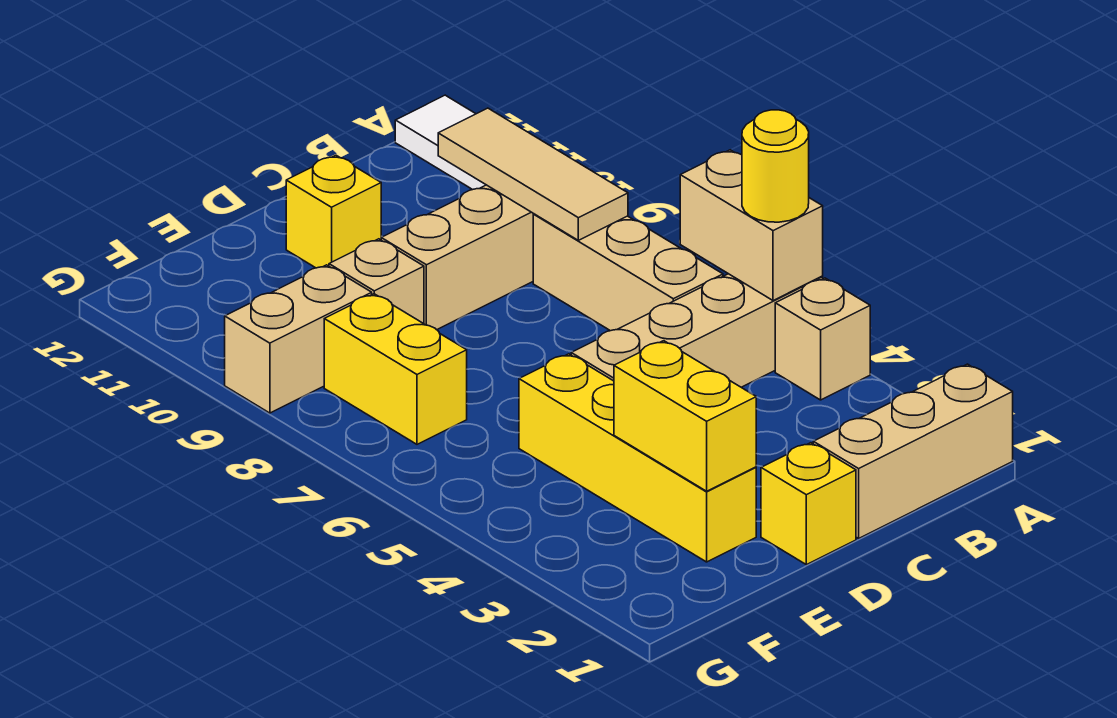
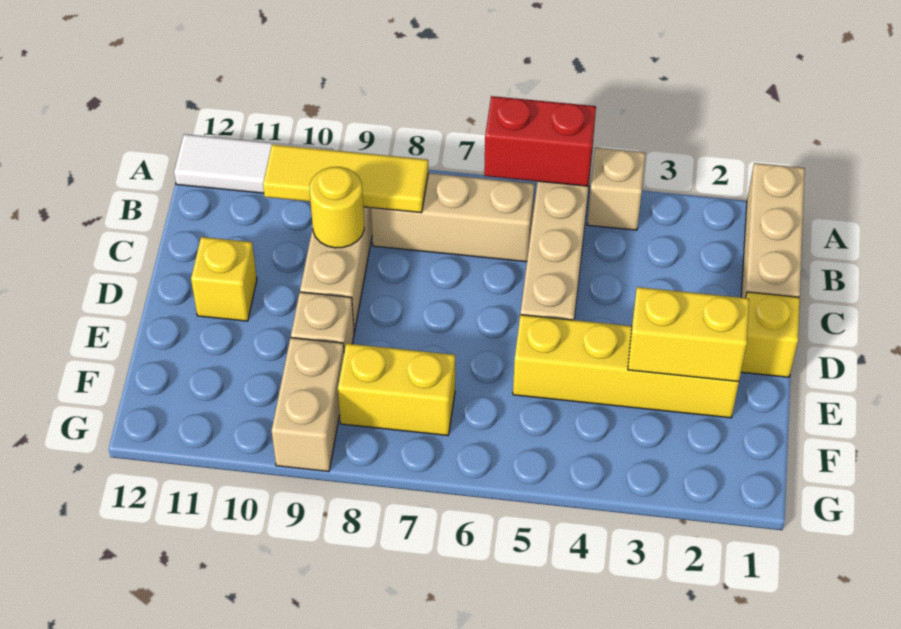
tan 1x2 brick [680,150,823,301] -> red 1x2 brick [484,96,596,186]
yellow 1x1 round brick [742,110,809,222] -> yellow 1x1 round brick moved to [310,167,364,248]
tan 1x3 tile [438,108,628,240] -> yellow 1x3 tile [263,144,429,213]

